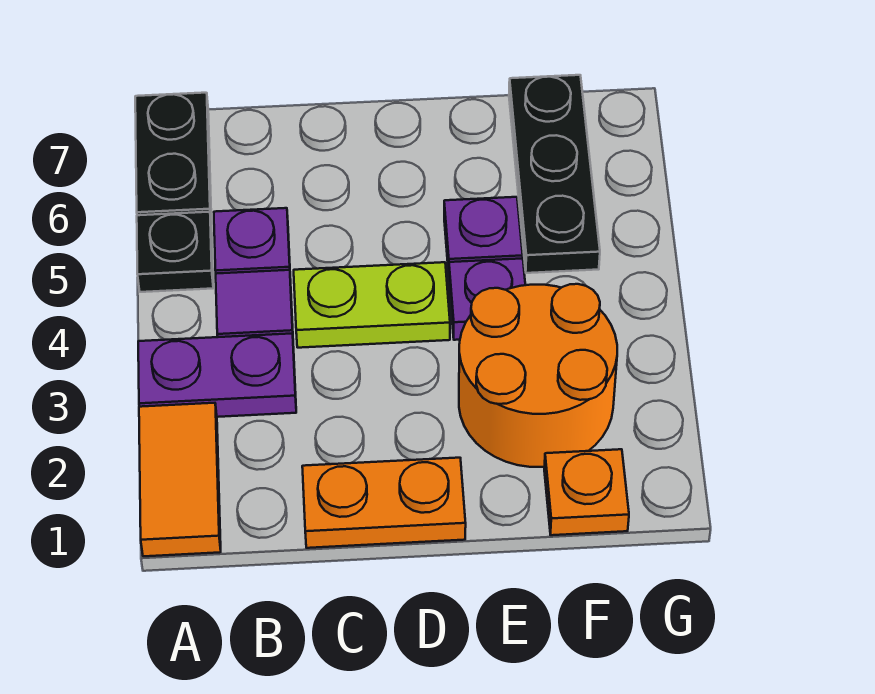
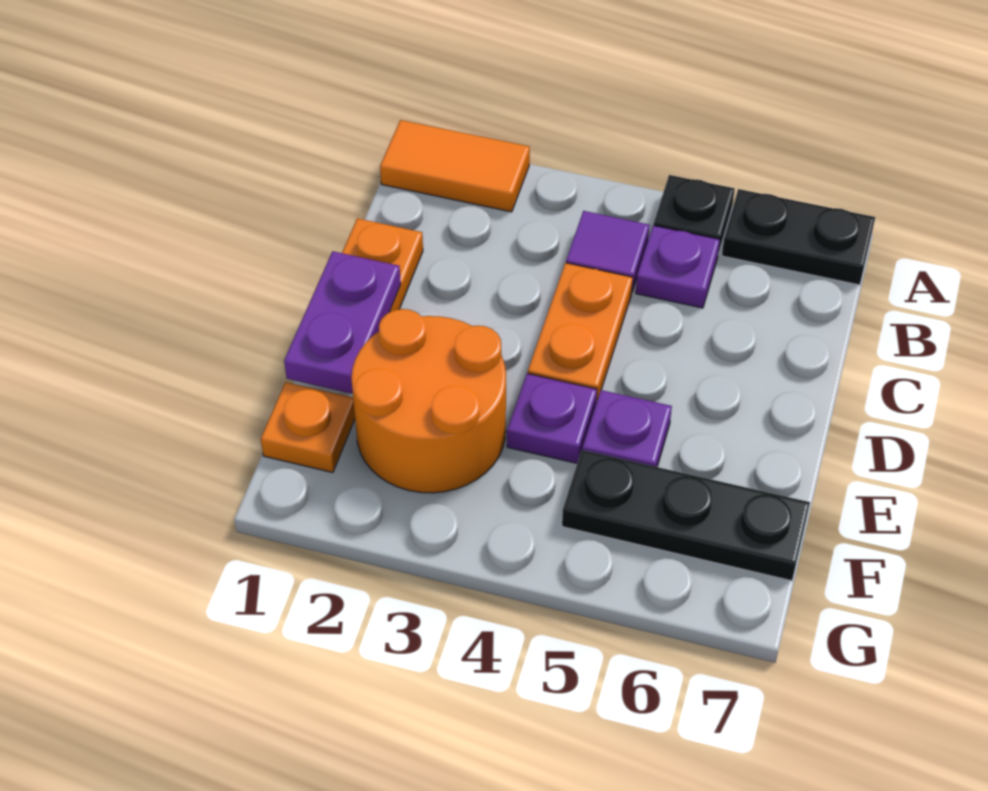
purple 1x2 plate [138,333,296,417] -> purple 1x2 plate moved to [284,251,401,394]
lime 1x2 plate [294,262,450,348] -> orange 1x2 plate [528,263,633,403]

